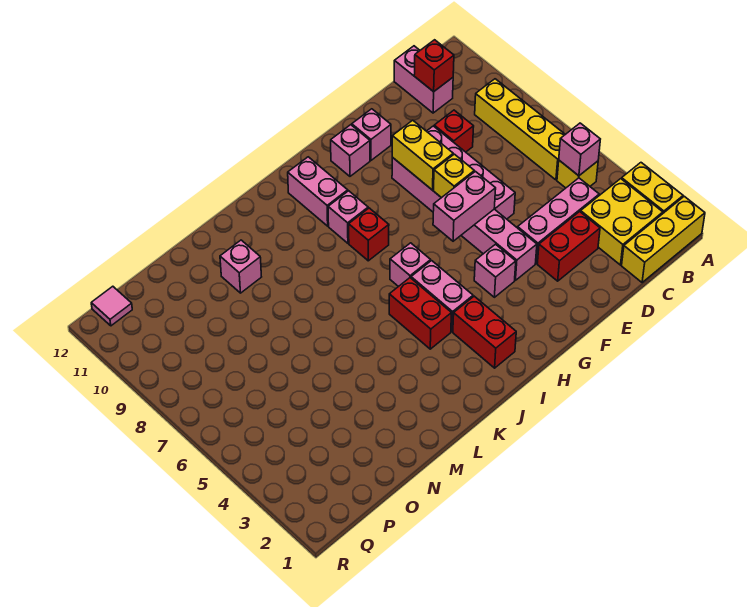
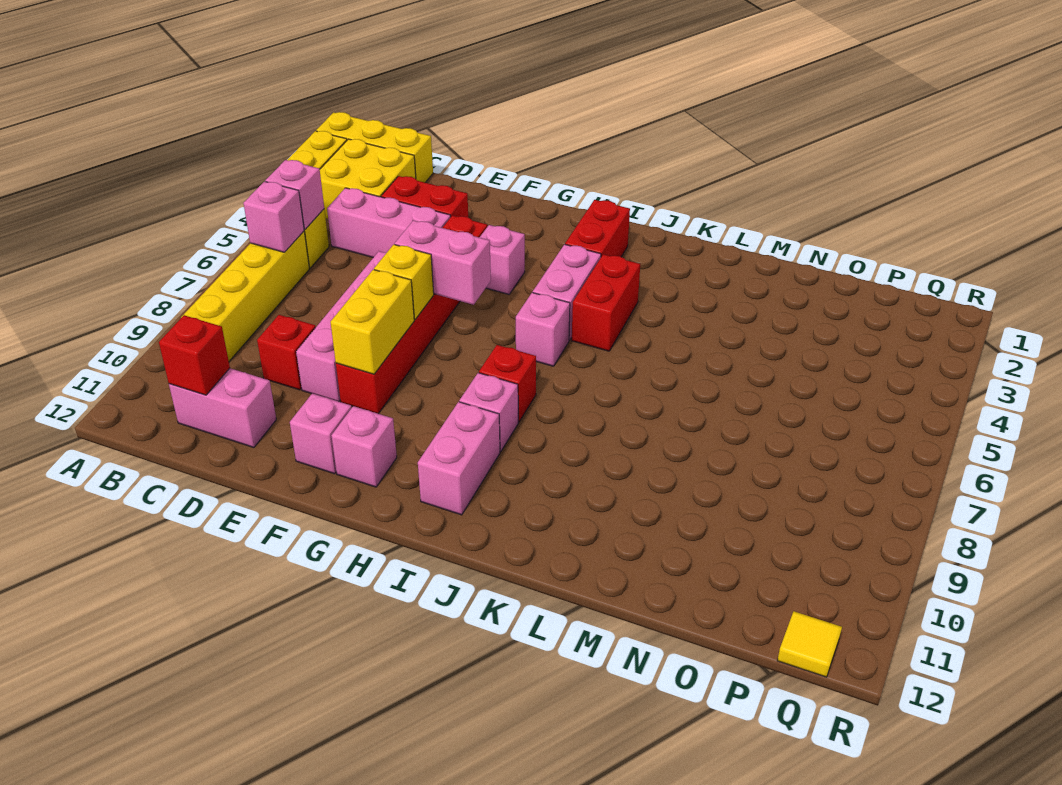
pink 1x2 brick [394,46,453,113] -> pink 1x2 brick turned to [169,368,276,448]
pink 1x6 brick [392,157,537,280] -> red 1x6 brick [336,215,487,414]
pink 1x1 brick [220,240,261,293] -> pink 1x1 brick moved to [243,182,304,252]
pink 1x1 tile [91,286,132,326] -> yellow 1x1 tile [777,611,842,677]

